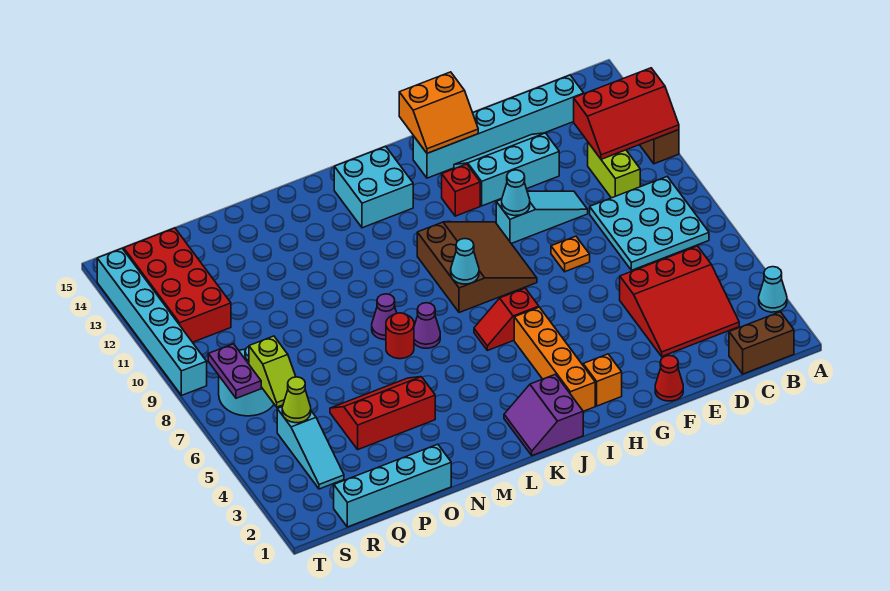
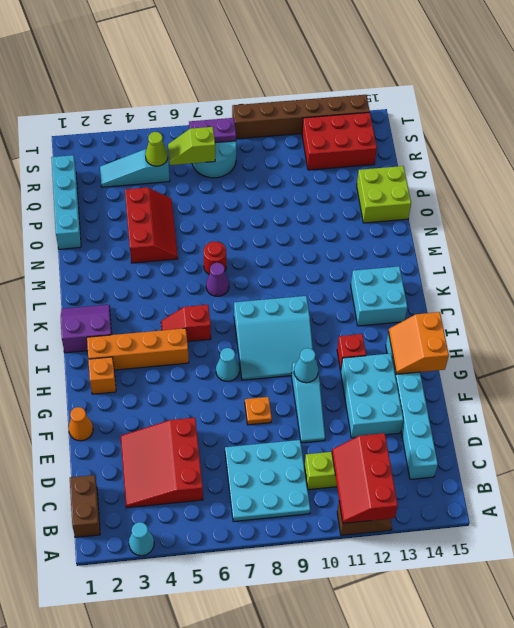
cyan 2x3 slope [454,133,559,206] -> cyan 2x3 brick [341,354,403,438]
red 1x1 cone [655,356,683,401] -> orange 1x1 cone [69,407,93,441]
brown 3x3 slope [417,222,537,313] -> cyan 3x3 slope [234,296,313,380]
red 1x2 slope [474,288,539,351] -> red 1x2 slope turned to [161,305,211,342]
cyan 1x1 cone [451,239,479,284] -> cyan 1x1 cone moved to [216,348,239,381]
purple 1x1 cone [372,294,397,340] -> none
none -> lime 2x2 brick [357,166,411,223]
red 2x4 brick [124,228,231,342] -> red 2x3 brick [302,112,377,170]
cyan 1x6 brick [97,248,207,395] -> brown 1x6 brick [232,95,370,139]

